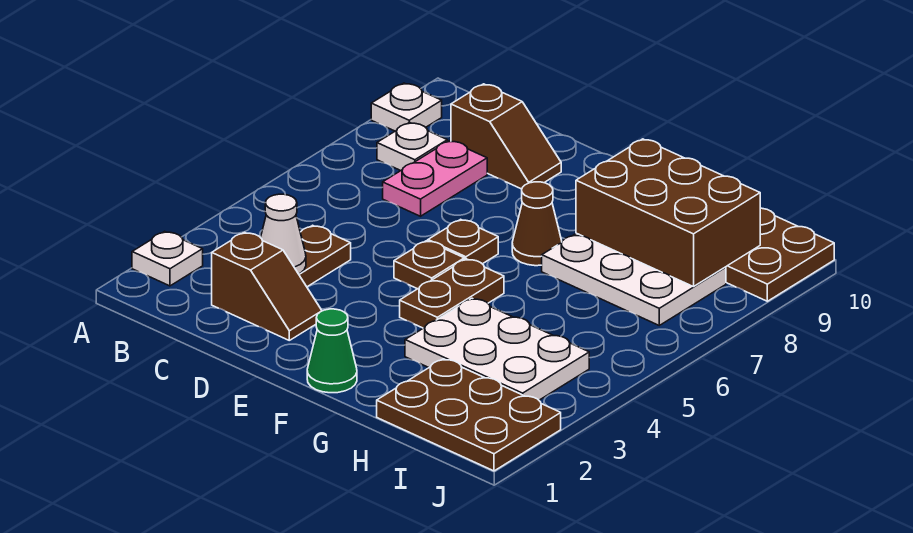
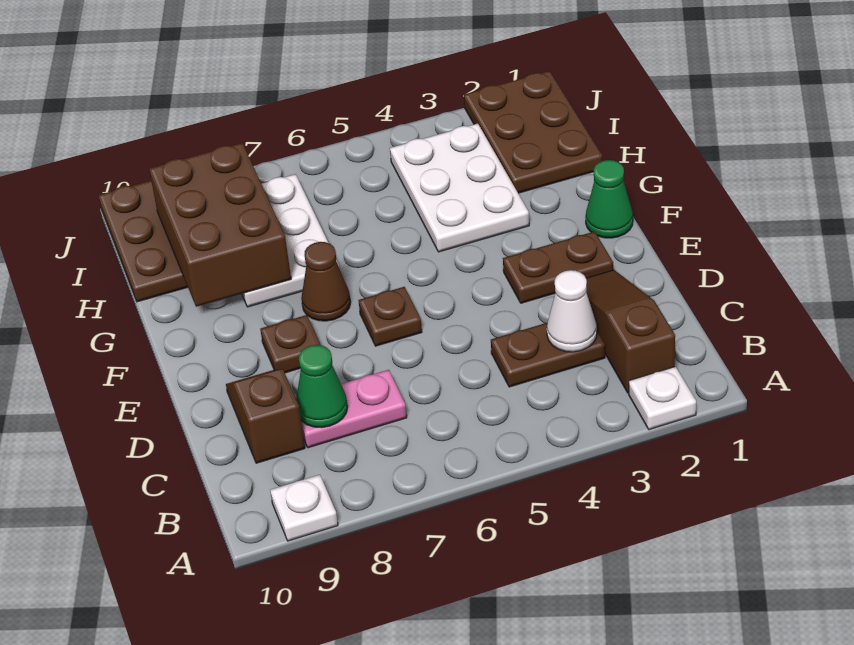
white 1x1 plate [377,122,447,171] -> none
brown 1x2 slope [212,232,322,340] -> brown 1x3 slope [586,270,675,393]
none -> green 1x1 cone [296,345,348,428]
brown 1x1 plate [394,241,464,289] -> brown 1x1 plate moved to [260,315,321,373]
brown 1x2 plate [400,259,504,328] -> brown 1x2 plate moved to [503,231,613,303]

